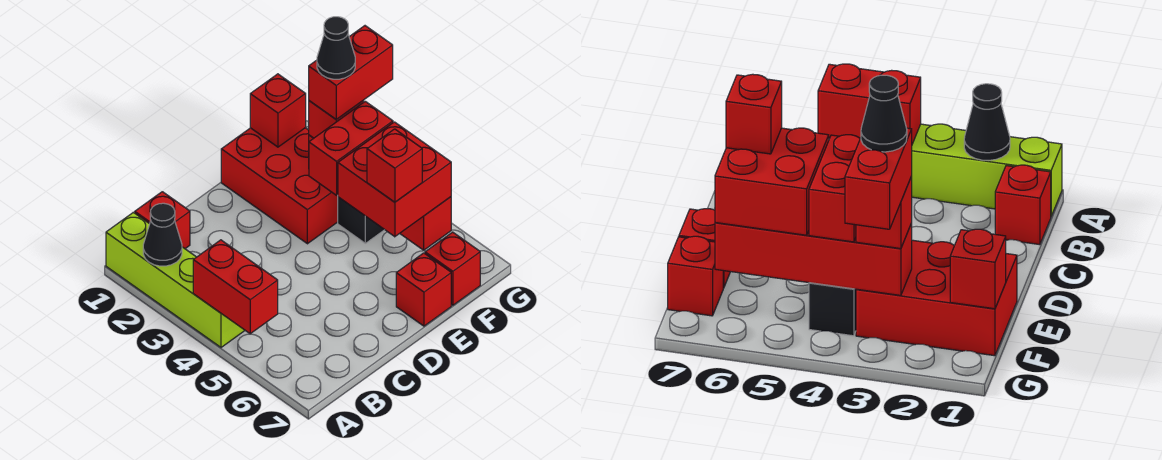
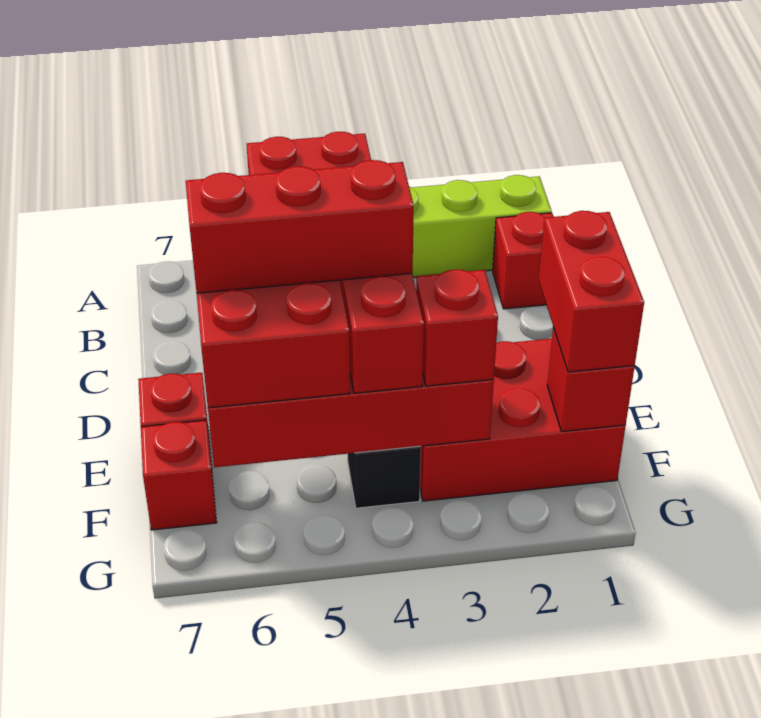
black 1x1 cone [143,203,182,266] -> none
red 1x1 brick [367,129,422,202] -> red 1x3 brick [186,160,414,293]
red 1x2 brick [309,26,393,120] -> red 1x2 brick moved to [539,211,644,372]
black 1x1 cone [317,17,355,79] -> none

